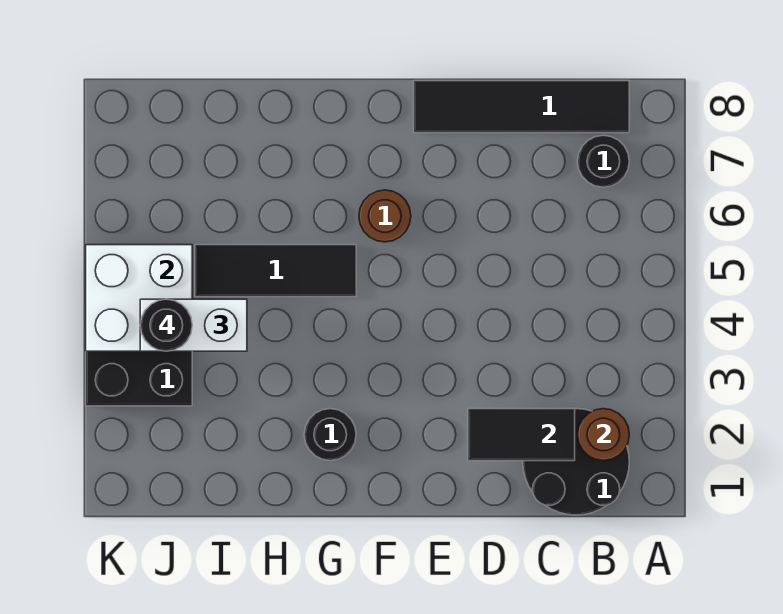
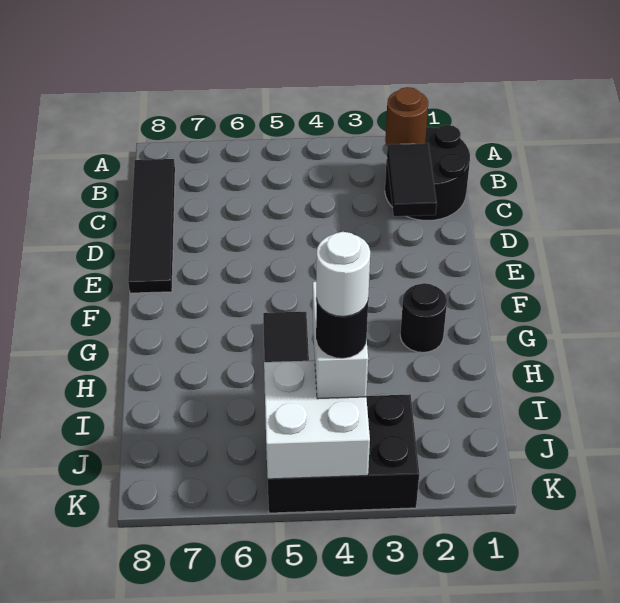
black 1x1 round brick [577,135,629,187] -> none
brown 1x1 round brick [359,190,411,242] -> none
none -> white 1x1 round brick [316,232,370,317]

